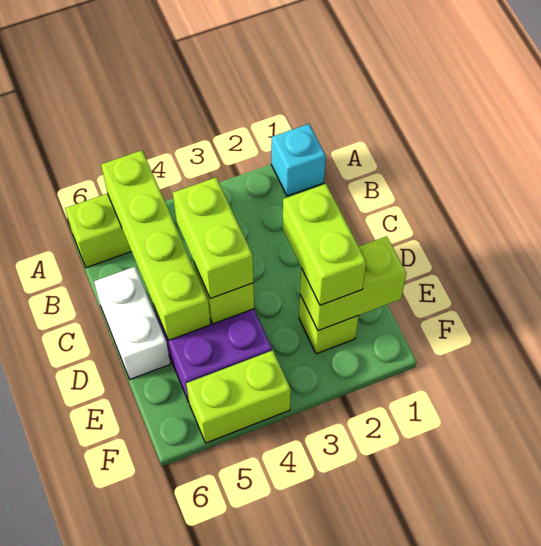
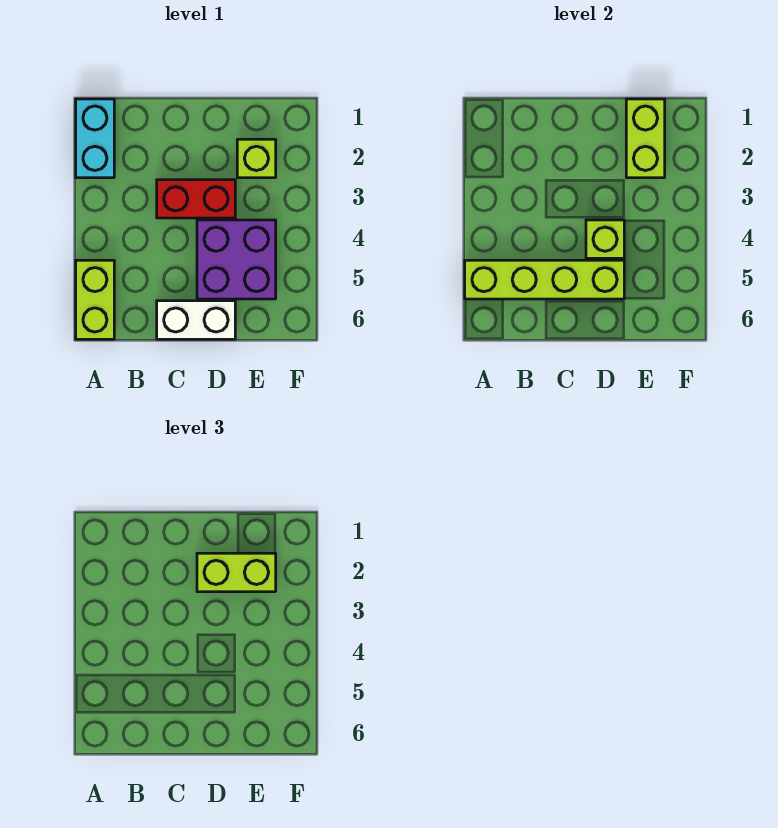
cyan 1x1 brick [271,124,326,196] -> cyan 1x2 brick [76,99,114,178]
none -> red 1x2 brick [157,180,235,218]
lime 1x2 brick [173,178,253,299] -> none
lime 1x2 brick [186,350,291,443] -> none

